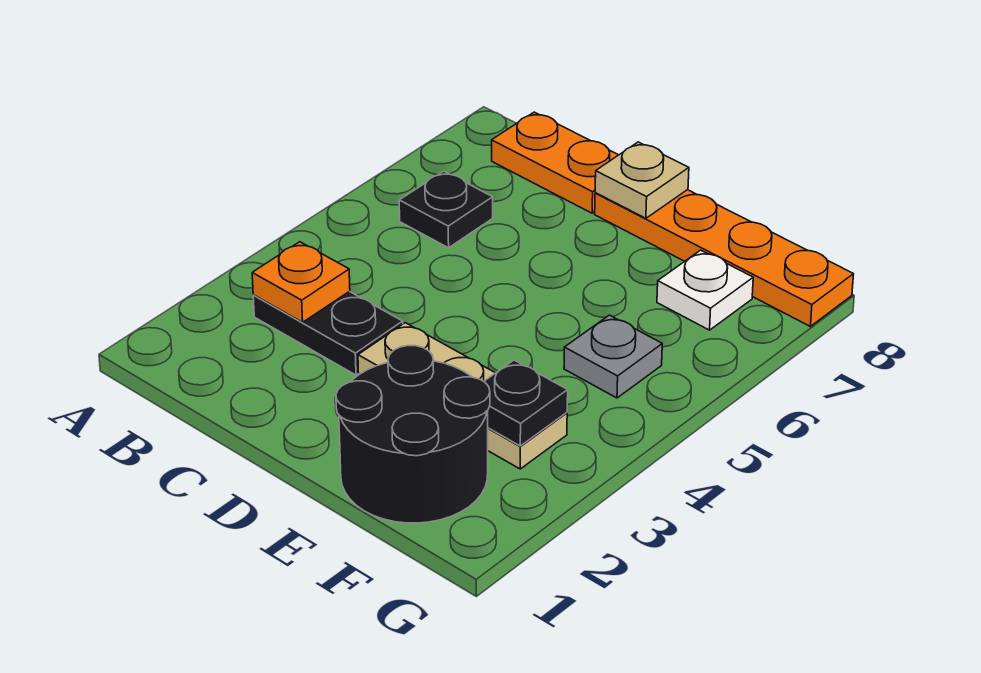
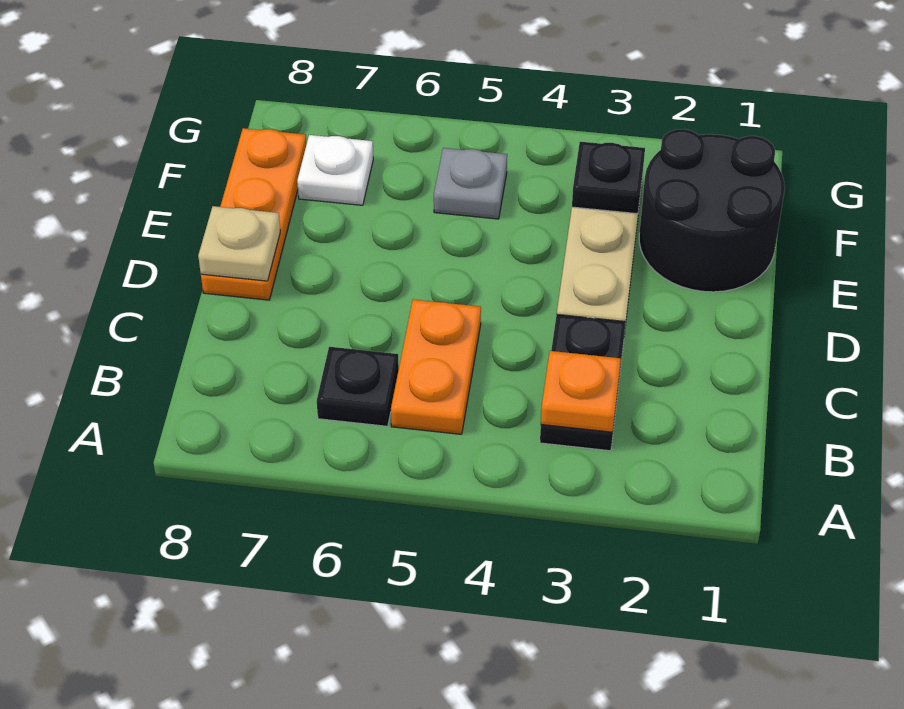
orange 1x2 plate [492,112,618,213] -> orange 1x2 plate moved to [391,300,481,434]
orange 1x4 plate [595,190,854,326] -> orange 1x3 plate [201,128,307,300]

